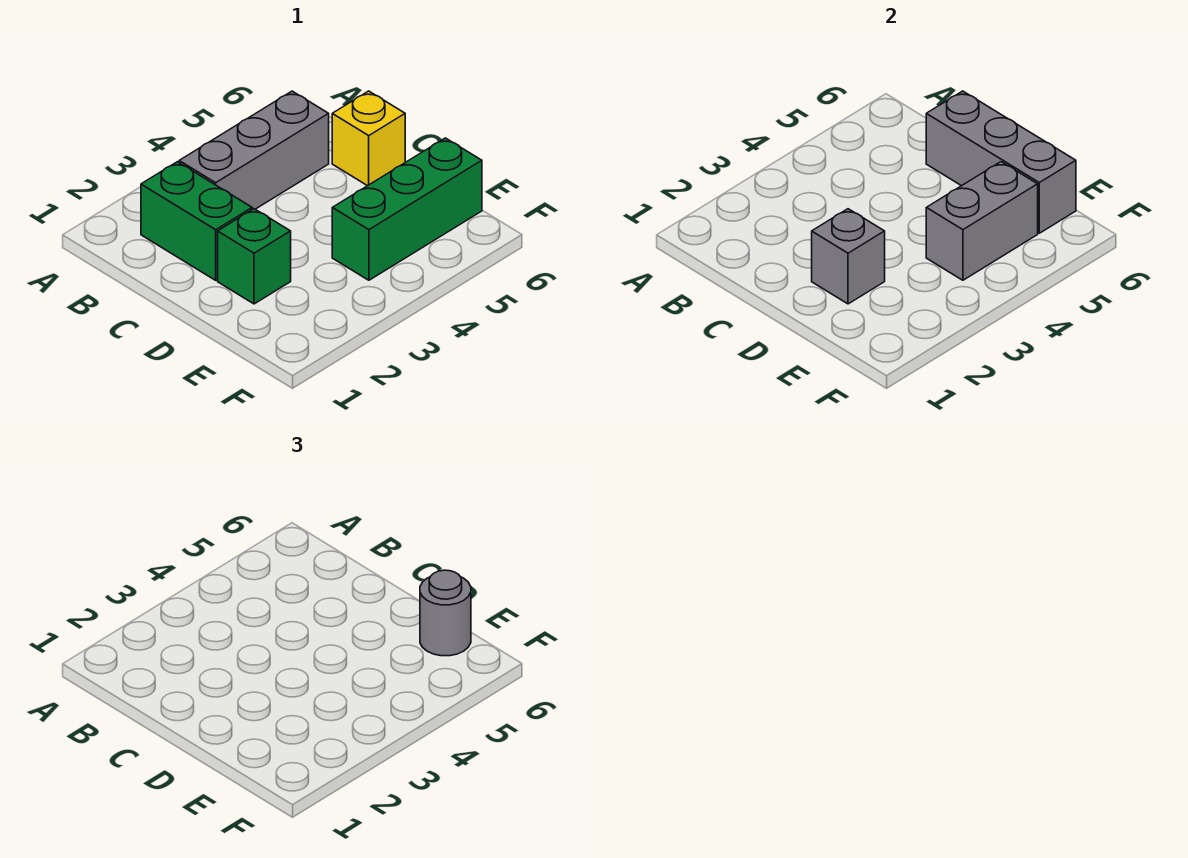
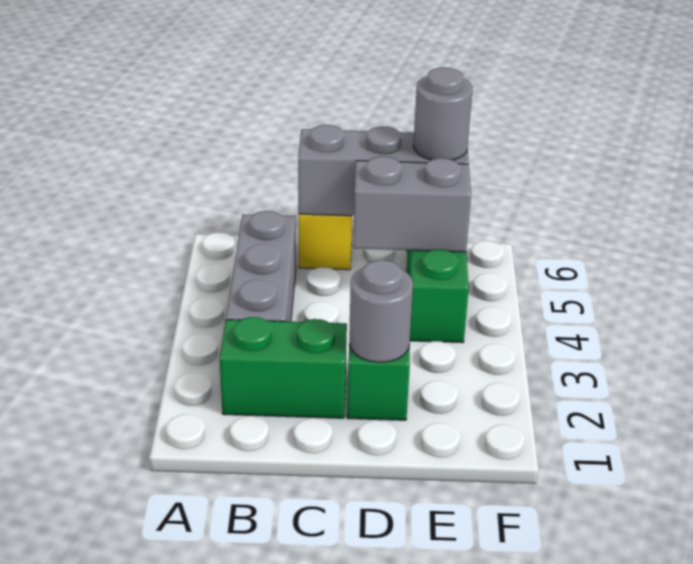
grey 1x1 brick [812,209,885,304] -> grey 1x1 round brick [349,260,413,362]
grey 1x2 brick [926,162,1038,280] -> grey 1x2 brick turned to [353,156,471,252]

